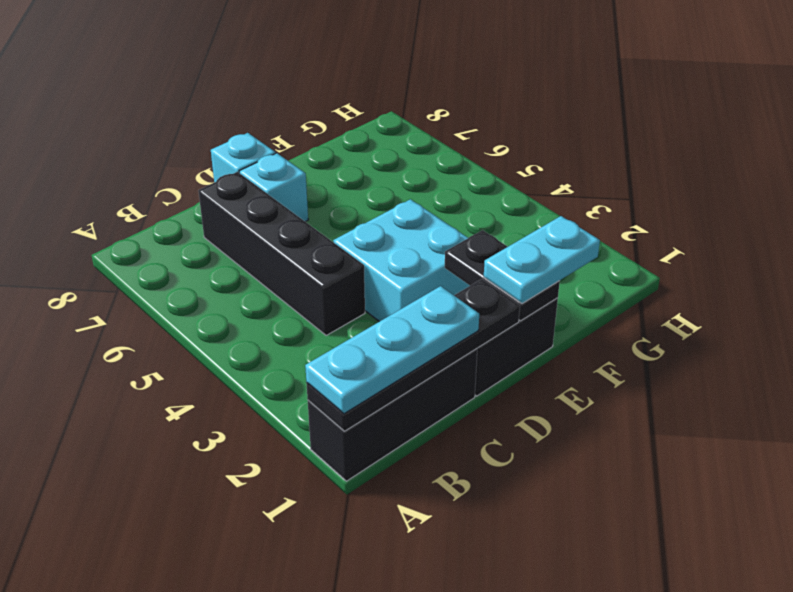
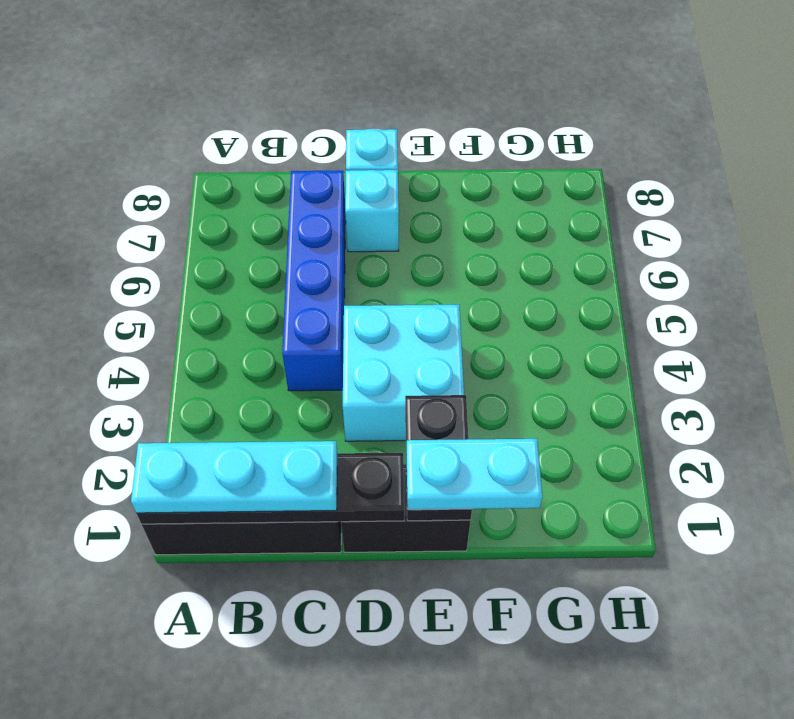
black 1x4 brick [198,172,365,335] -> blue 1x4 brick [282,171,346,391]

